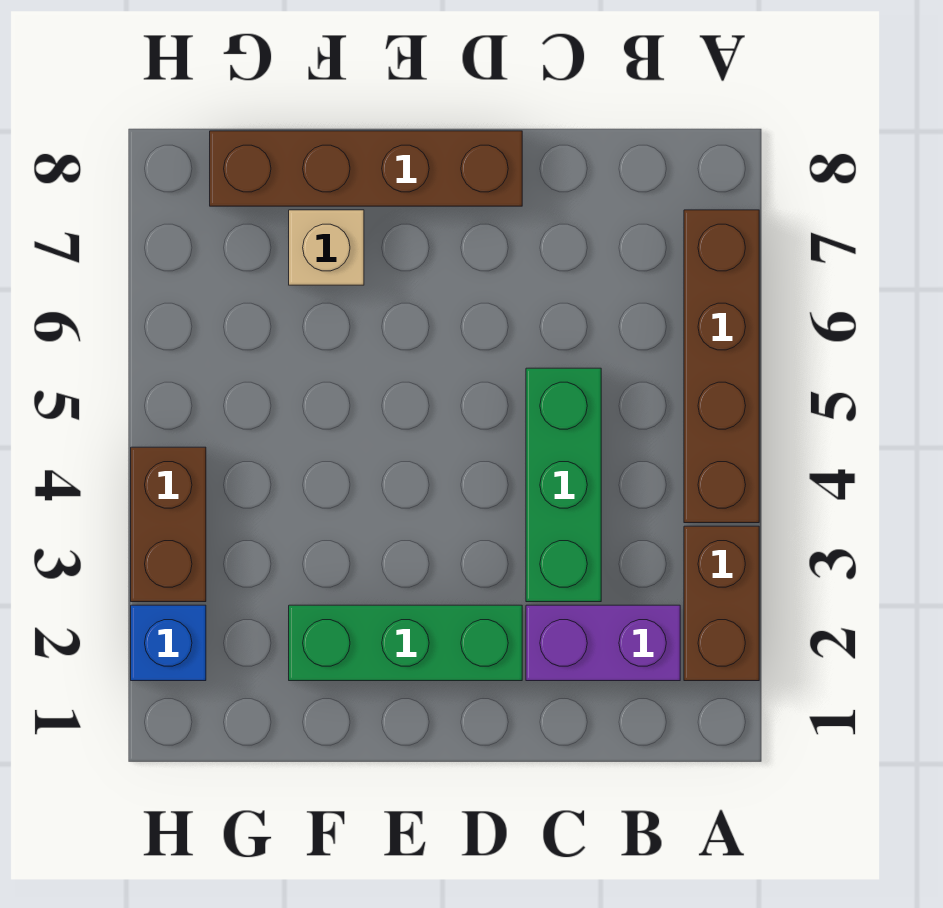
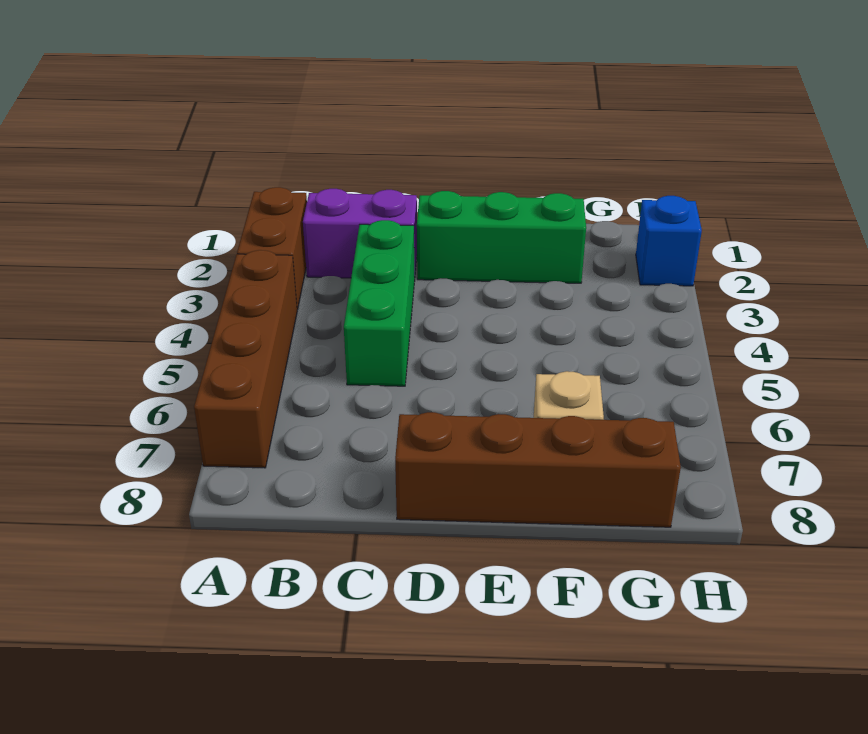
brown 1x2 brick [131,447,206,602] -> none

